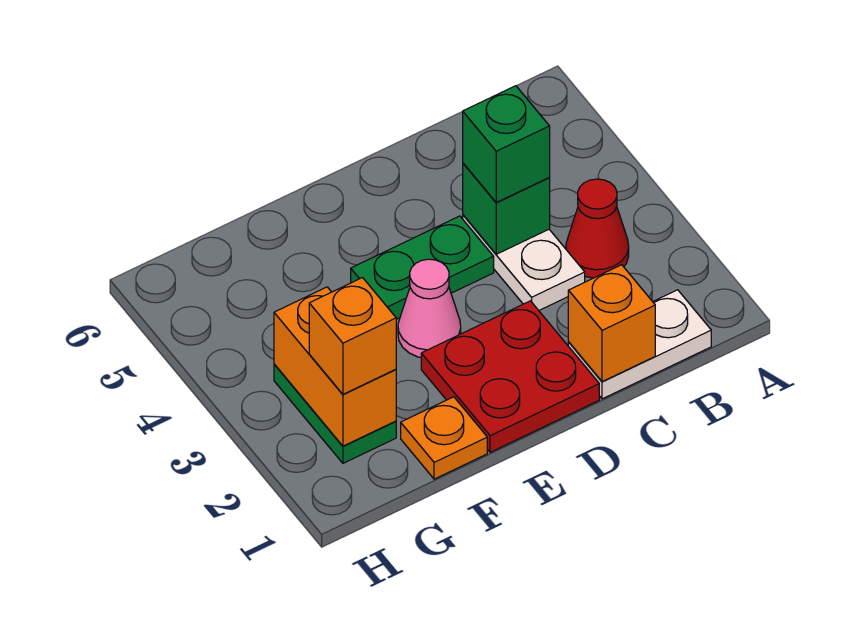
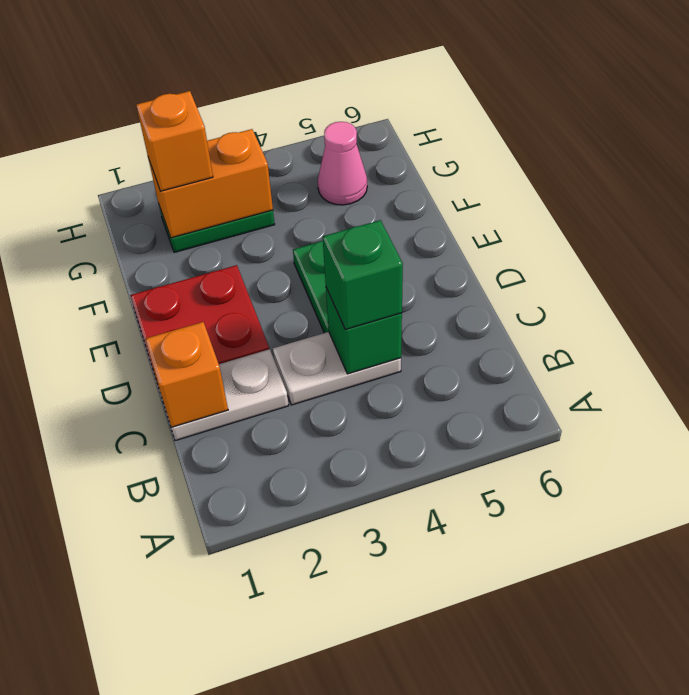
white 1x2 plate [568,290,711,399] -> white 1x2 plate turned to [161,349,289,441]
red 1x1 cone [566,179,629,278] -> none
pink 1x1 cone [398,259,461,357] -> pink 1x1 cone moved to [318,122,367,205]
orange 1x1 plate [401,397,487,479] -> none

